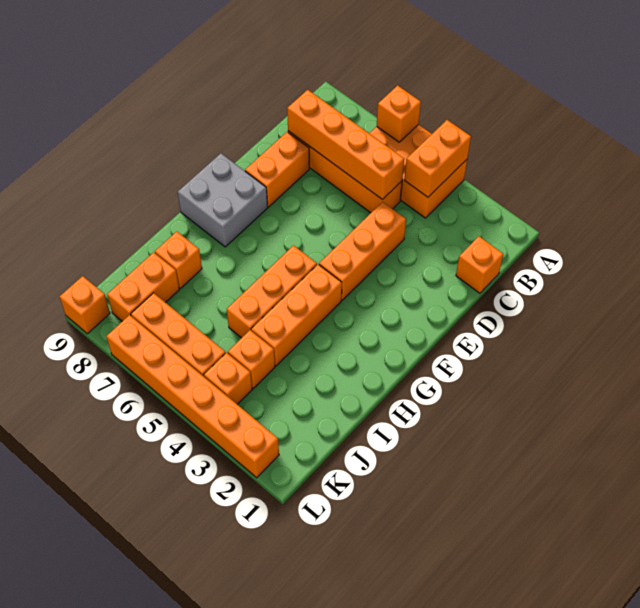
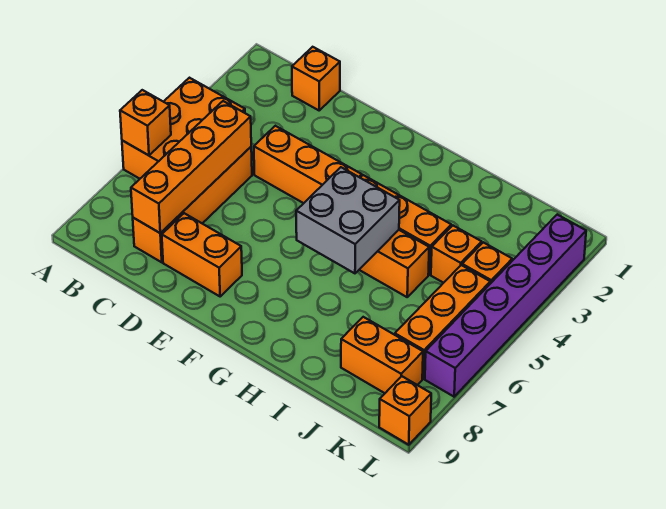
orange 1x2 brick [405,120,471,197] -> none
grey 2x2 brick [178,153,268,247] -> grey 2x2 brick moved to [296,167,400,273]
orange 1x1 brick [155,231,202,288] -> none
orange 1x6 brick [106,315,279,478] -> purple 1x6 brick [425,215,586,397]

